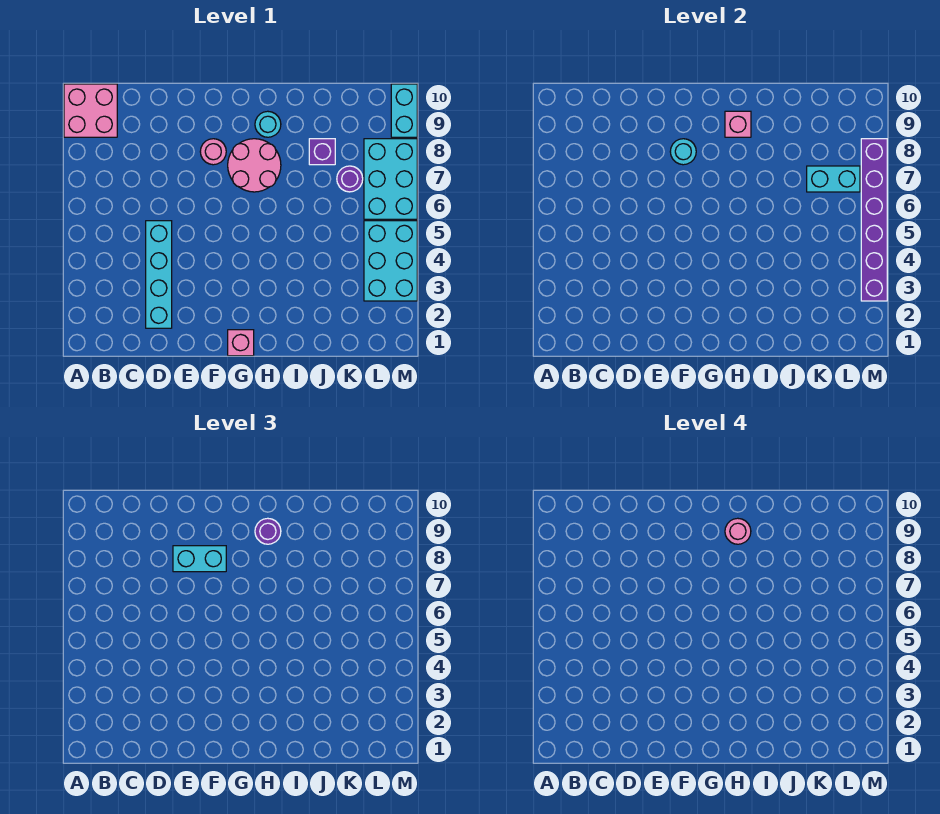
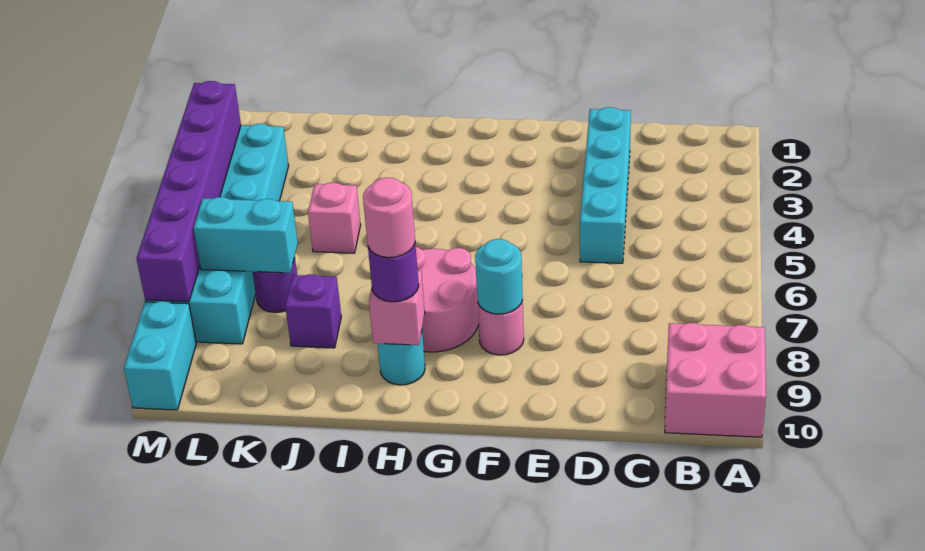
cyan 1x2 brick [173,546,226,572] -> none
pink 1x1 brick [228,330,254,356] -> pink 1x1 brick moved to [308,183,361,253]

